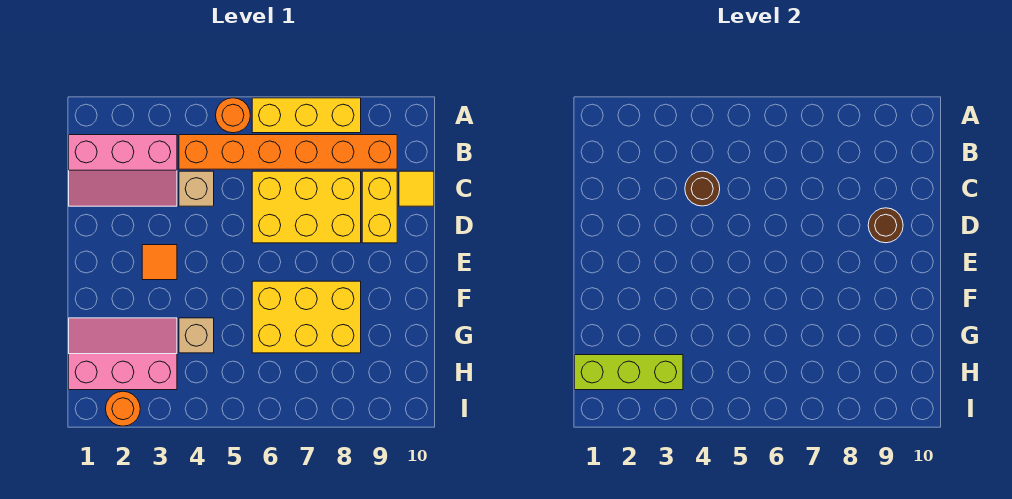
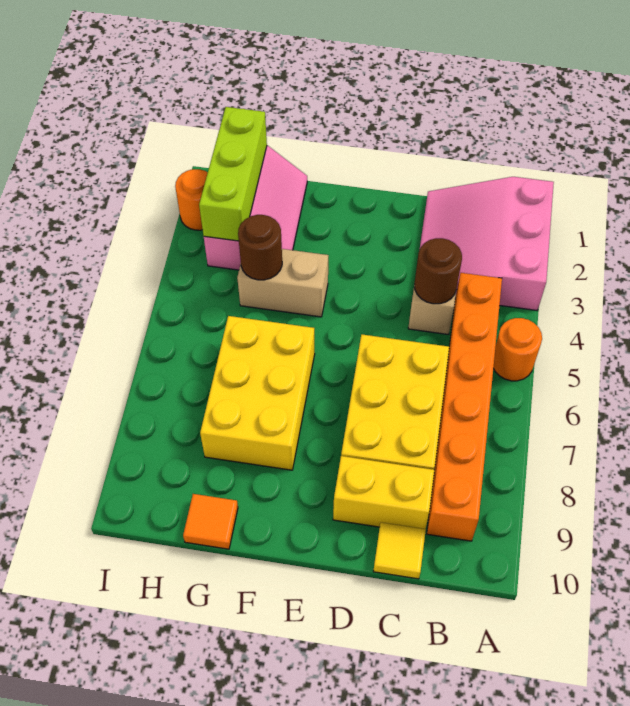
yellow 1x3 brick [252,98,361,133] -> none
pink 2x3 slope [69,135,177,206] -> pink 3x3 slope [420,177,554,310]
brown 1x1 round brick [868,208,903,243] -> brown 1x1 round brick moved to [238,215,282,280]
orange 1x1 tile [142,245,177,280] -> orange 1x1 tile moved to [183,494,238,549]
tan 1x1 brick [179,318,214,353] -> tan 1x2 brick [237,249,328,317]

